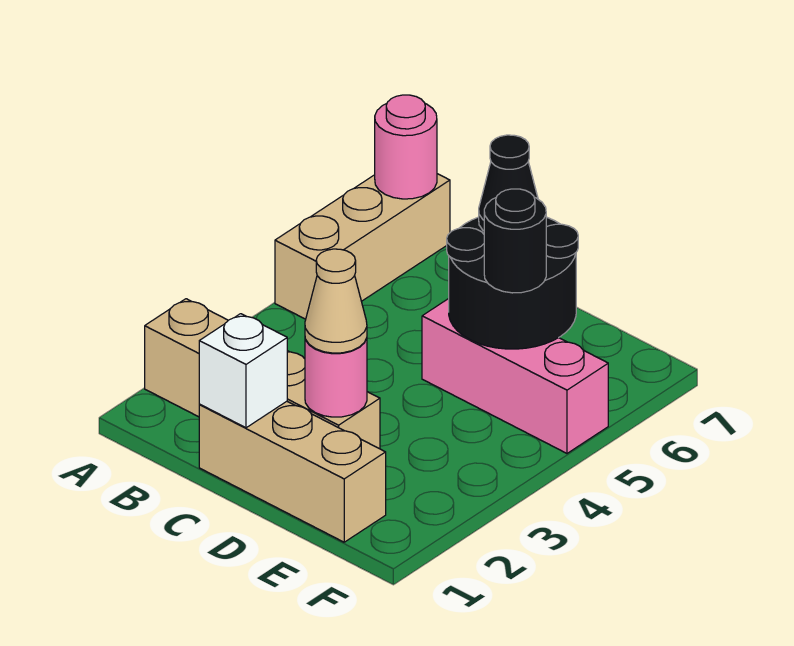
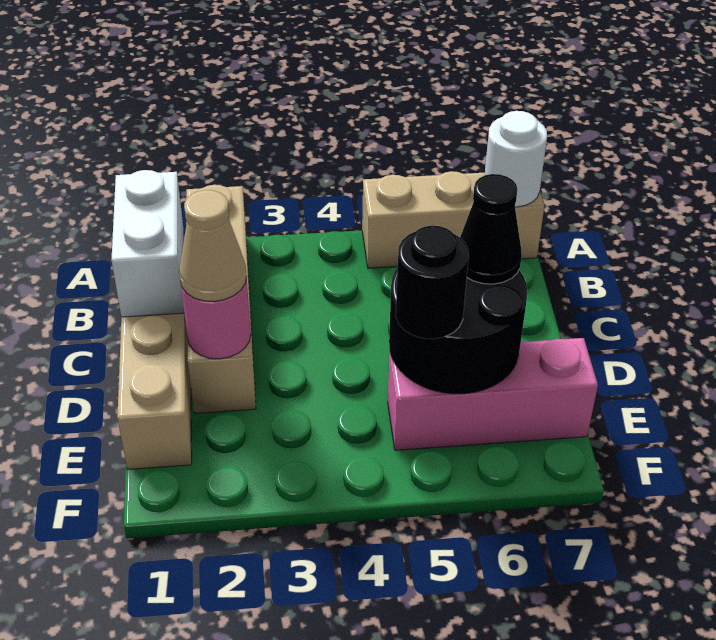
pink 1x1 round brick [375,95,437,199] -> white 1x1 round brick [485,111,547,207]
white 1x1 brick [199,314,287,428] -> white 1x2 brick [111,170,184,317]
pink 1x3 brick [422,299,608,453] -> pink 1x3 brick turned to [388,338,598,450]

